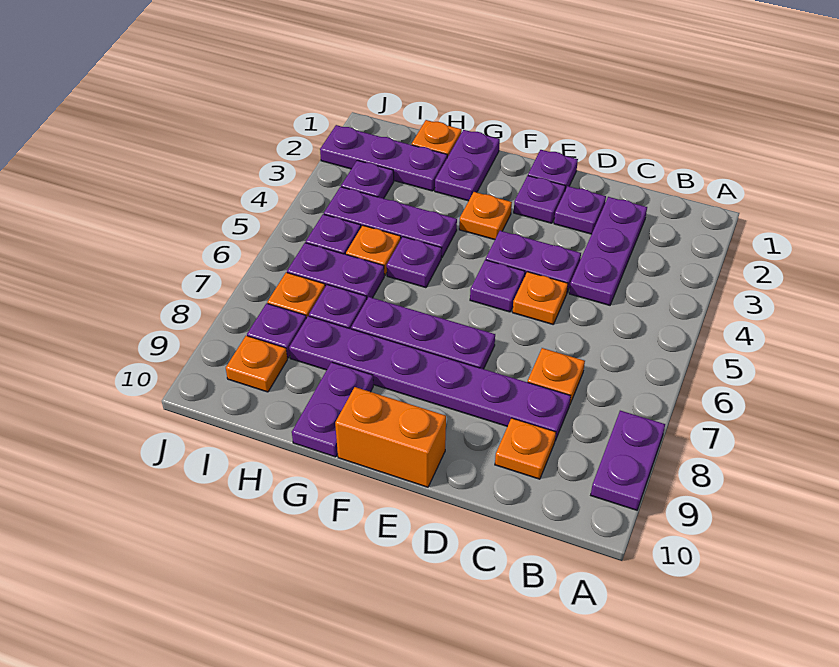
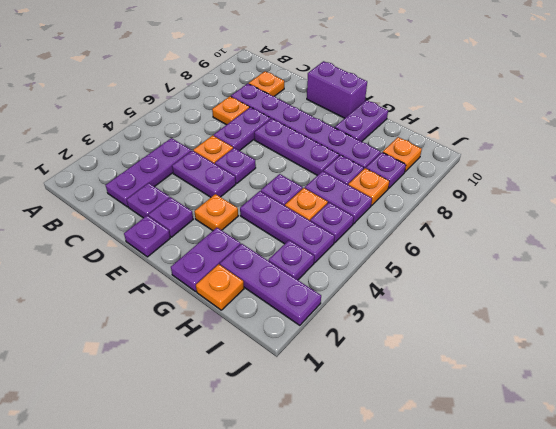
purple 1x2 plate [591,411,665,510] -> purple 1x2 plate moved to [214,107,271,151]
orange 1x2 brick [335,387,446,487] -> purple 1x2 brick [307,61,367,118]

